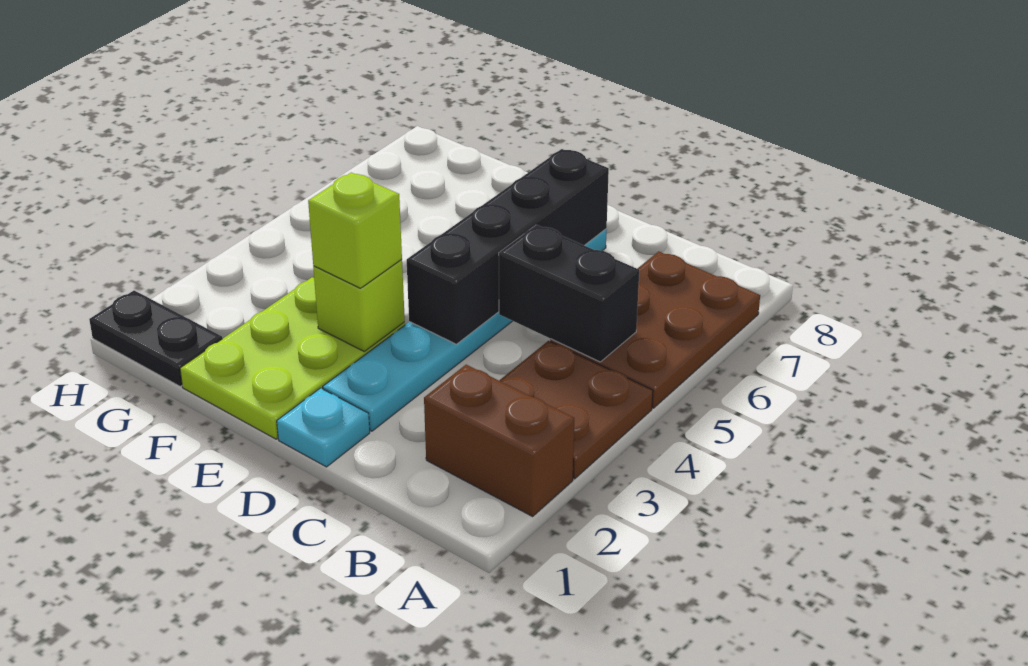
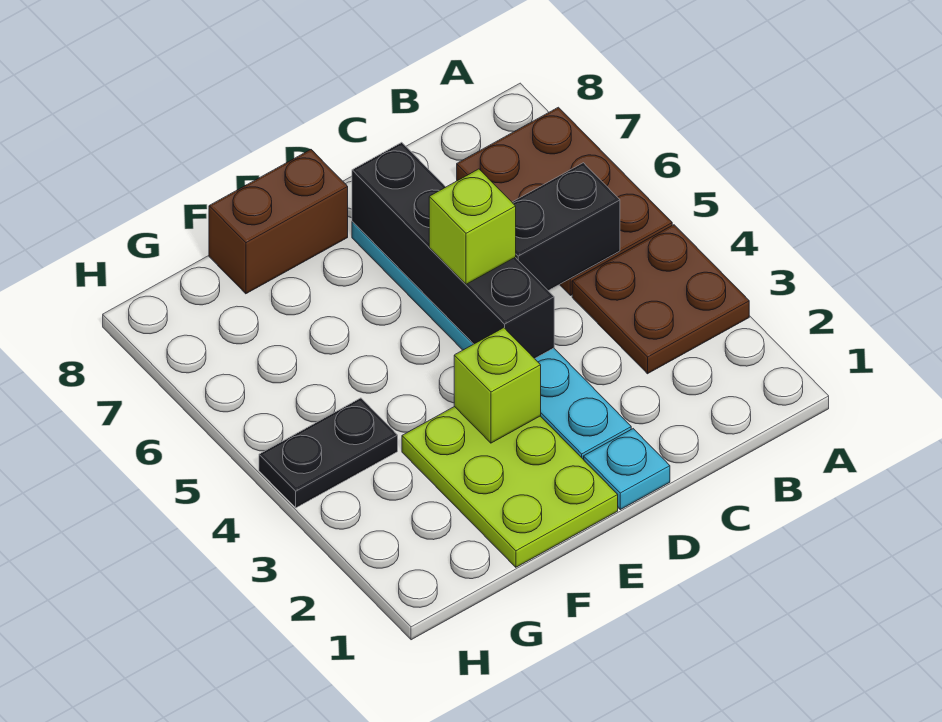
brown 1x2 brick [424,365,574,516] -> brown 1x2 brick moved to [209,150,348,294]
lime 1x1 brick [308,173,402,288] -> lime 1x1 brick moved to [429,169,516,284]
black 1x2 plate [89,290,222,386] -> black 1x2 plate moved to [259,398,398,508]

